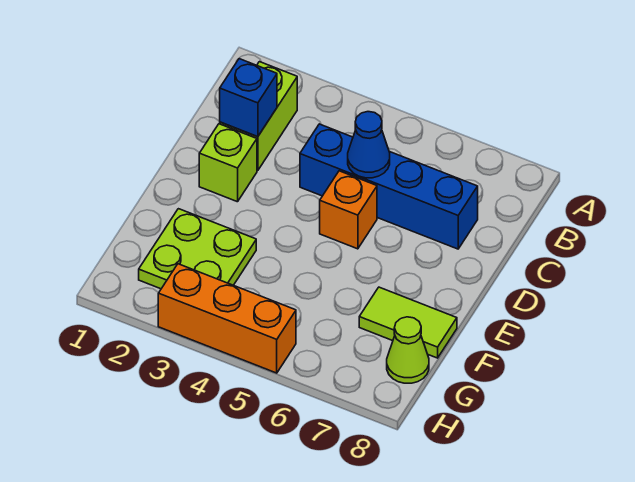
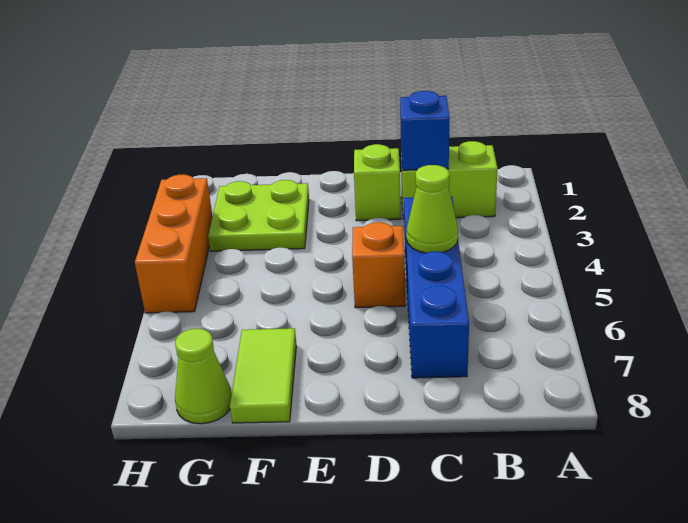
blue 1x1 cone [348,112,390,178] -> lime 1x1 cone [406,165,458,253]

